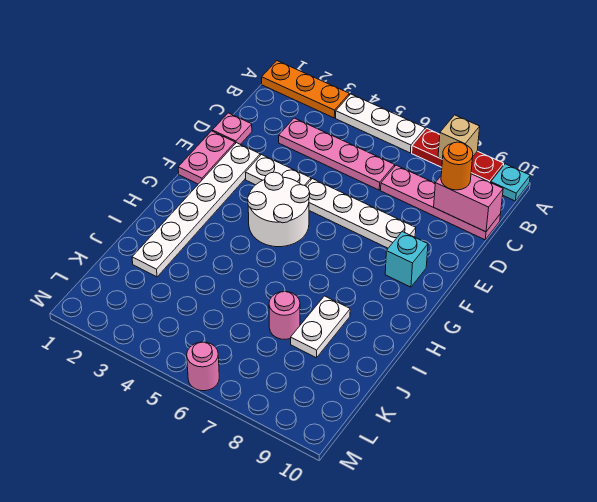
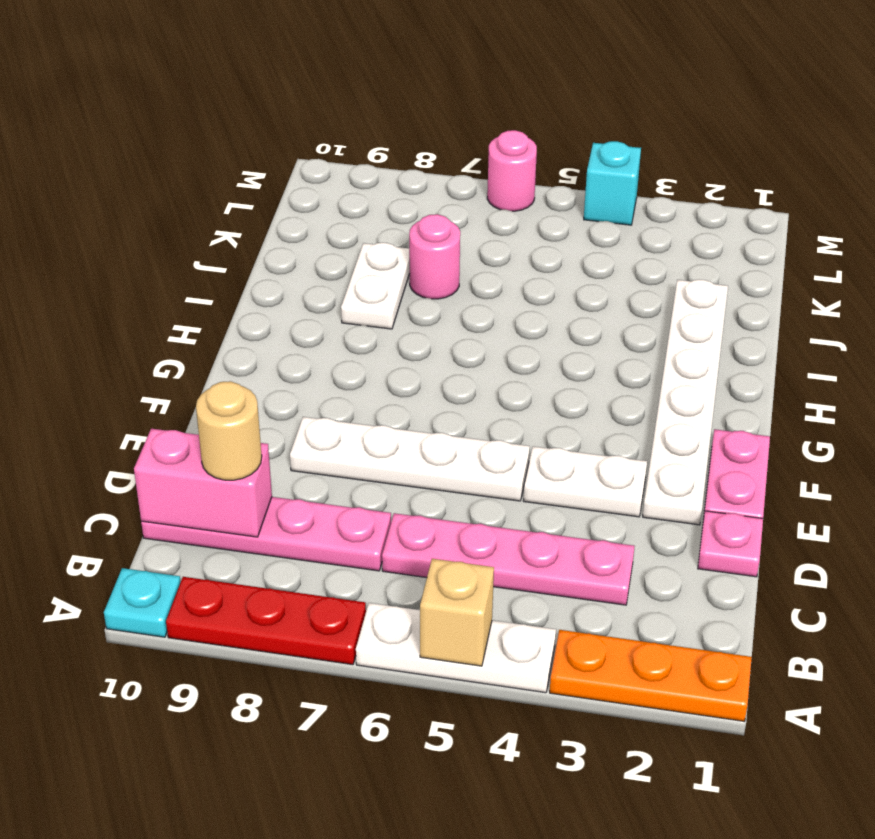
tan 1x1 brick [438,115,480,159] -> tan 1x1 brick moved to [420,559,494,666]
orange 1x1 round brick [441,142,473,190] -> tan 1x1 round brick [196,381,262,480]
white 2x2 round brick [248,172,310,247] -> none
cyan 1x1 brick [385,232,428,287] -> cyan 1x1 brick moved to [584,141,641,225]

